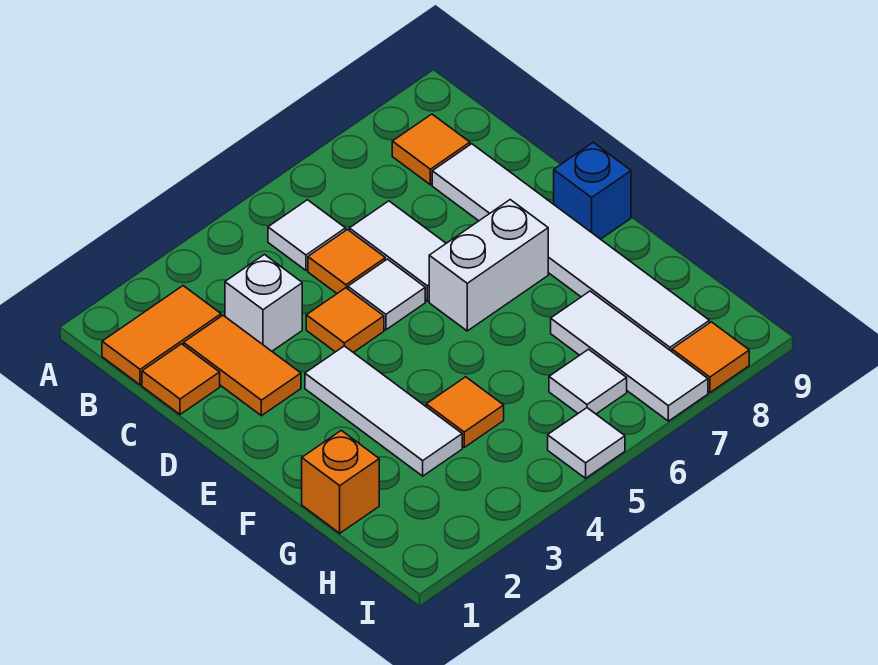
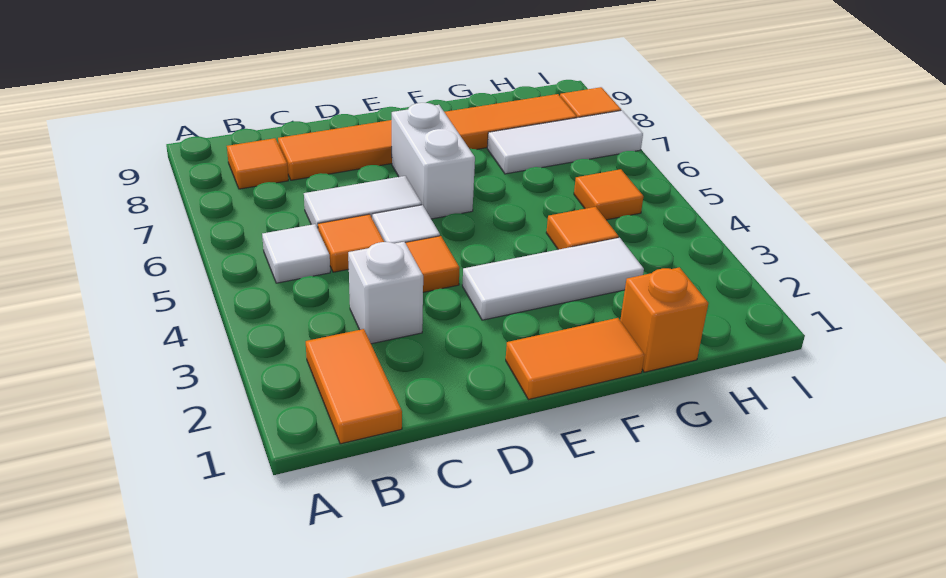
orange 1x1 tile [142,344,220,414] -> orange 1x1 tile moved to [574,169,644,220]
orange 1x2 tile [184,315,301,416] -> orange 1x2 tile moved to [506,318,644,400]
white 1x6 tile [432,144,709,351] -> orange 1x6 tile [278,94,577,180]
blue 1x1 brick [554,142,631,239] -> none
white 1x1 tile [549,349,627,414] -> none
white 1x1 tile [548,408,625,478] -> none

